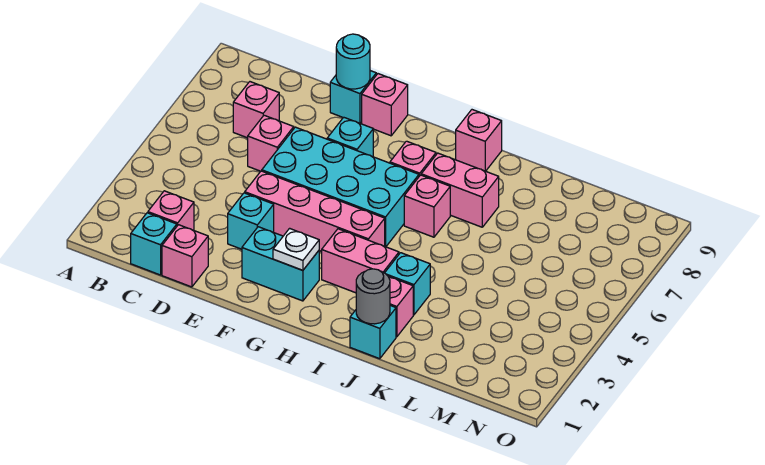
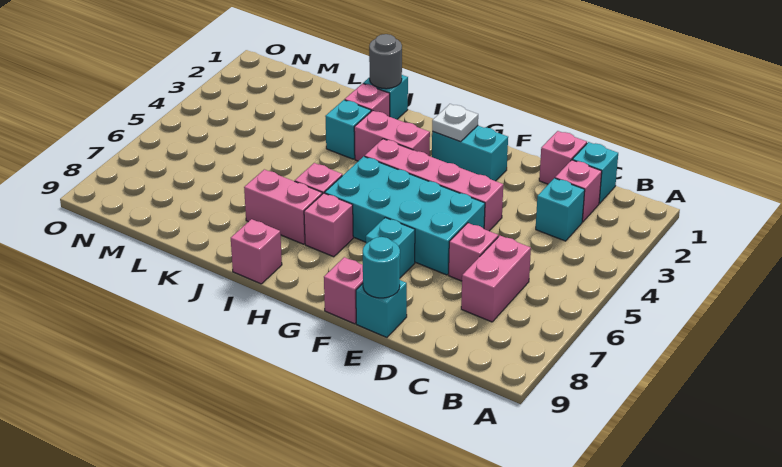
pink 1x1 brick [233,82,279,138] -> pink 1x2 brick [461,236,531,322]
cyan 1x1 brick [228,193,274,249] -> cyan 1x1 brick moved to [536,178,585,241]

